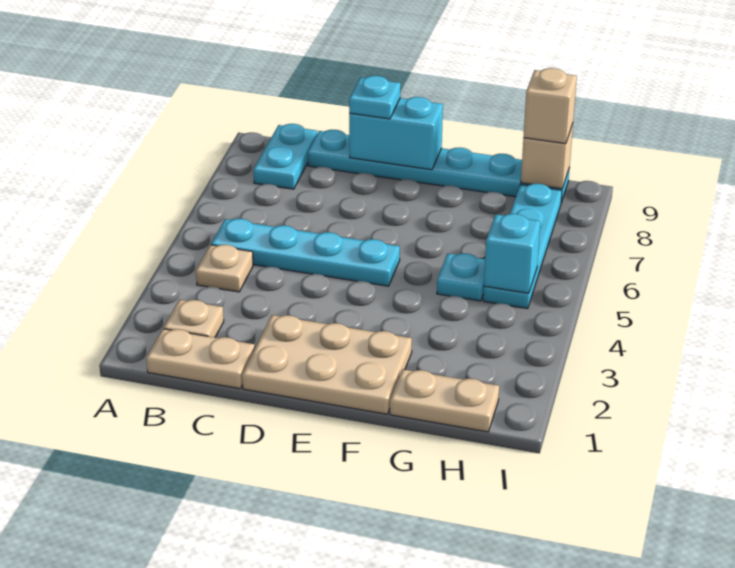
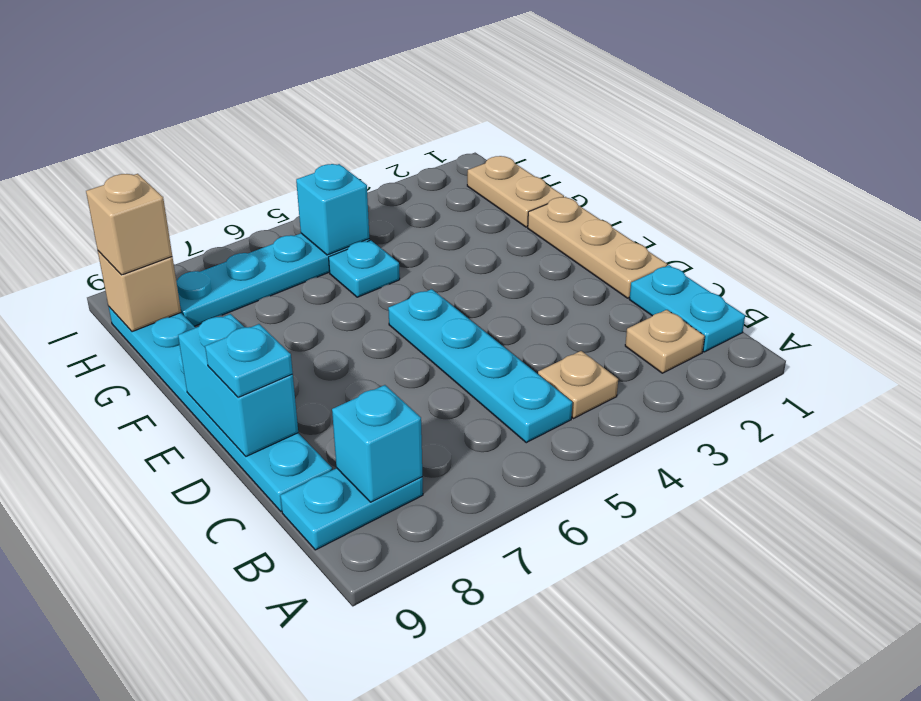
tan 1x2 plate [146,329,255,389] -> cyan 1x2 plate [629,265,745,352]
none -> cyan 1x1 brick [332,385,422,502]
tan 2x3 plate [242,315,412,414] -> tan 1x3 plate [528,197,667,298]

